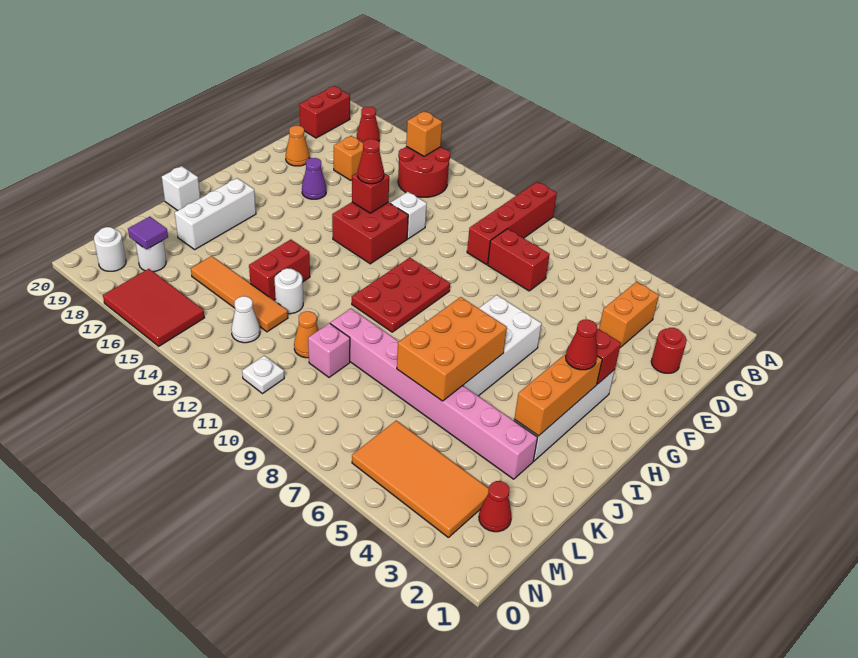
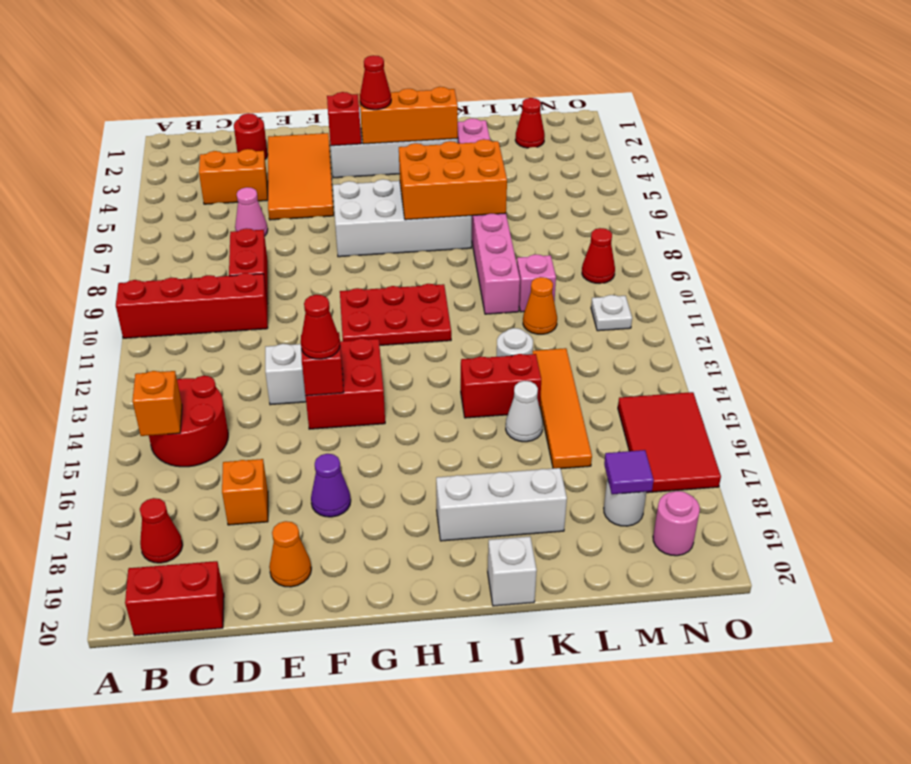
none -> pink 1x1 cone [235,187,268,236]
orange 2x4 tile [352,421,489,537] -> orange 2x4 tile moved to [268,133,334,220]
white 1x1 cone [231,296,260,343] -> white 1x1 cone moved to [506,381,543,442]
none -> red 1x1 cone [582,228,615,284]
white 1x1 round brick [94,227,126,271] -> pink 1x1 round brick [653,491,700,556]

